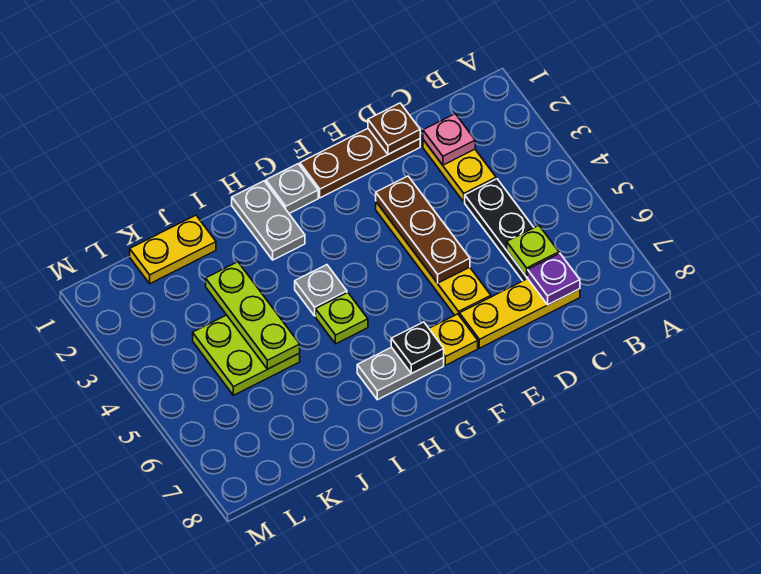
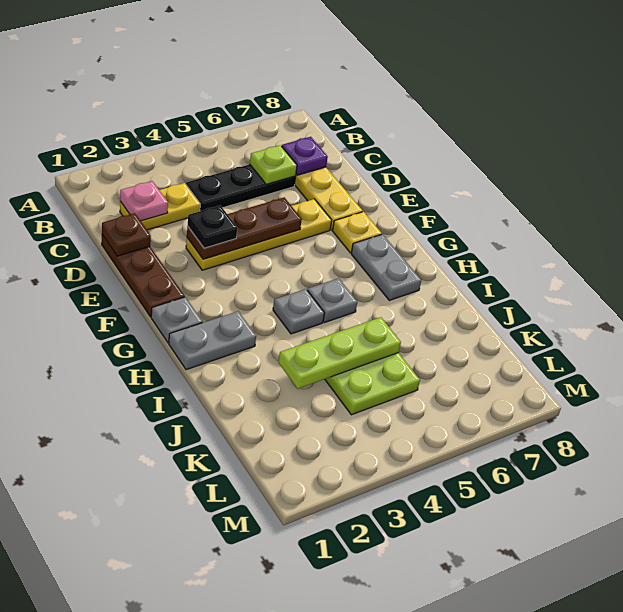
black 1x1 plate [391,322,444,374] -> black 1x1 plate moved to [188,206,237,248]
lime 1x1 plate [316,293,368,344] -> grey 1x1 plate [307,278,357,323]
yellow 1x2 plate [130,215,216,284] -> none

